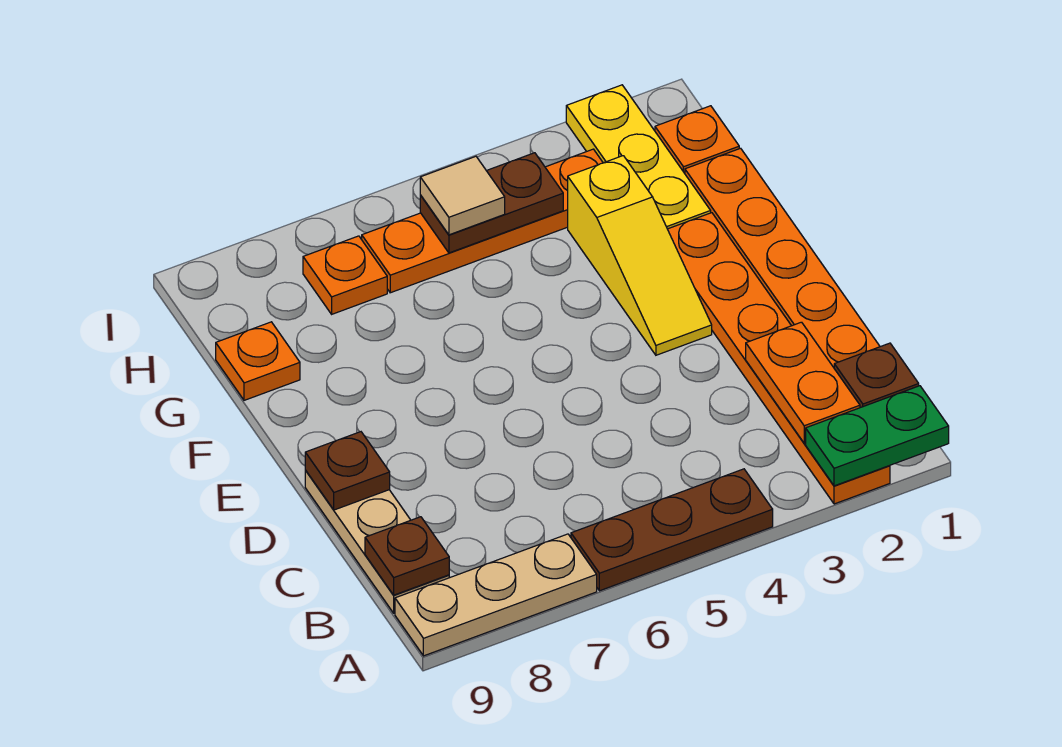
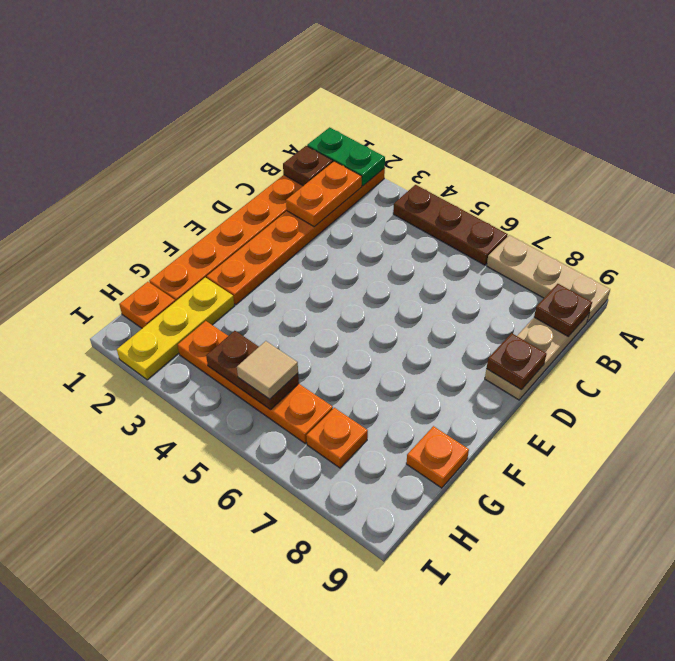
yellow 1x3 slope [568,156,712,355] -> none

